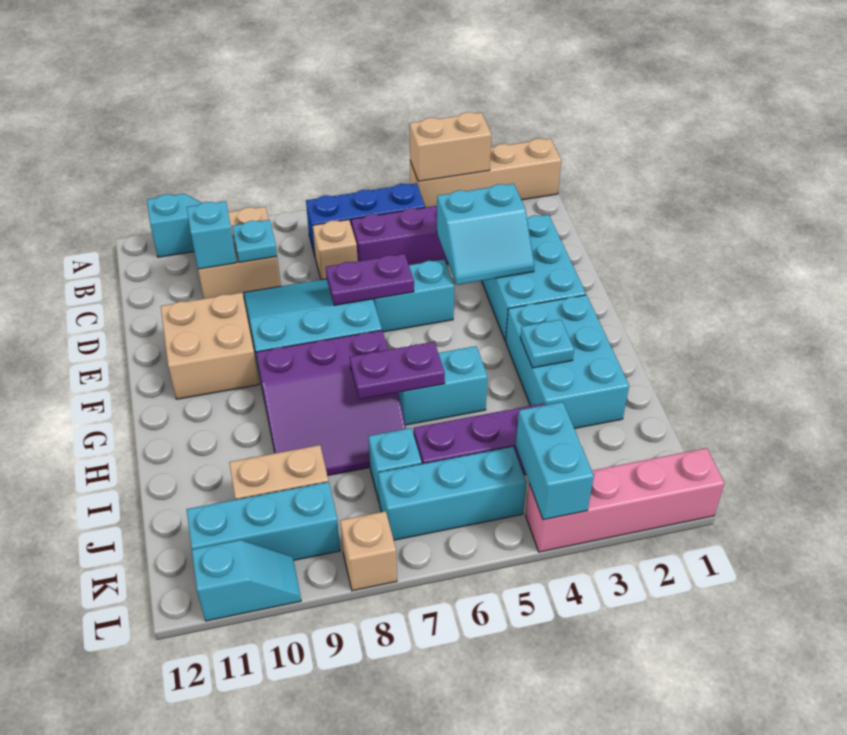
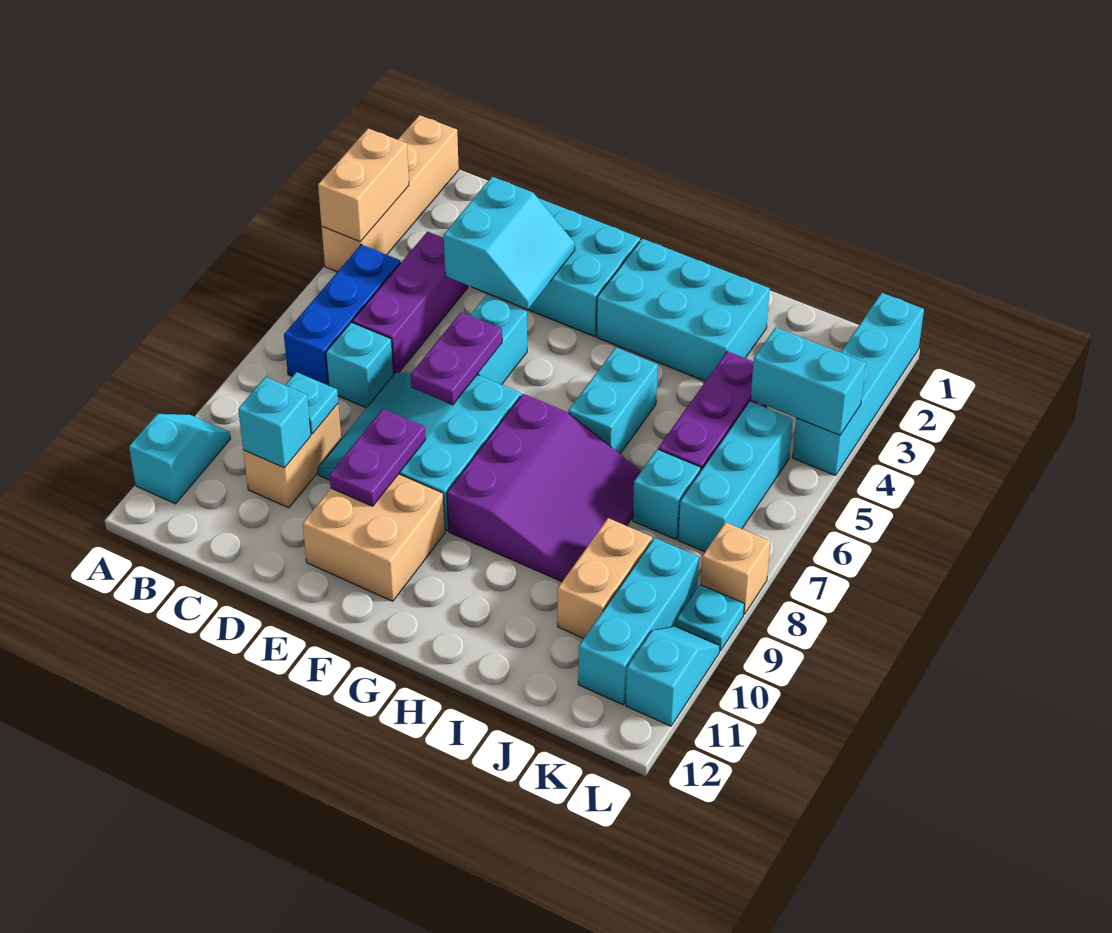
tan 2x2 brick [198,207,281,299] -> tan 1x2 brick [243,404,341,508]
tan 1x1 brick [312,220,358,280] -> cyan 1x1 brick [326,322,394,408]
cyan 1x1 plate [520,320,574,368] -> cyan 1x1 plate moved to [676,585,744,651]
purple 1x2 plate [350,342,445,399] -> purple 1x2 plate moved to [329,409,425,506]
pink 1x4 brick [526,448,725,552] -> cyan 1x4 brick [792,293,924,476]

